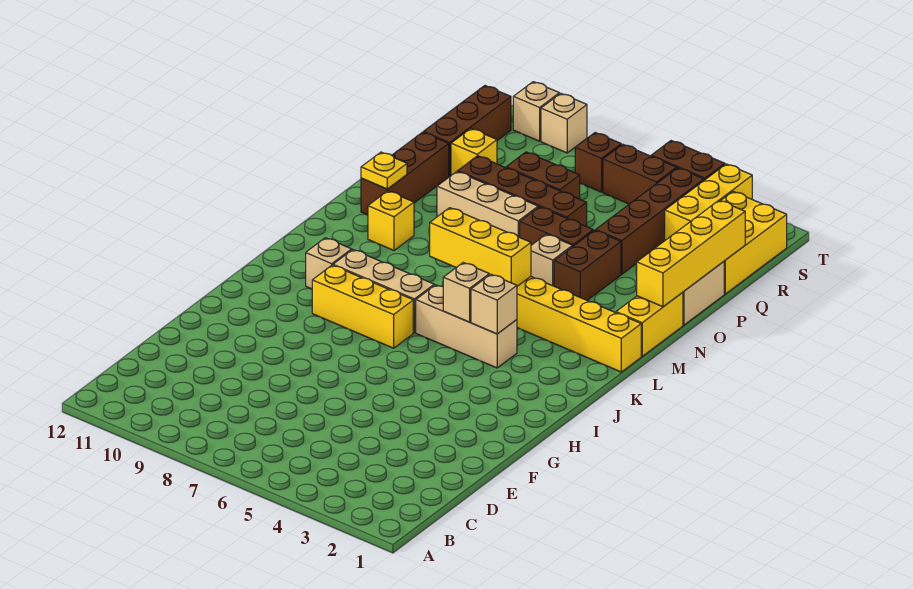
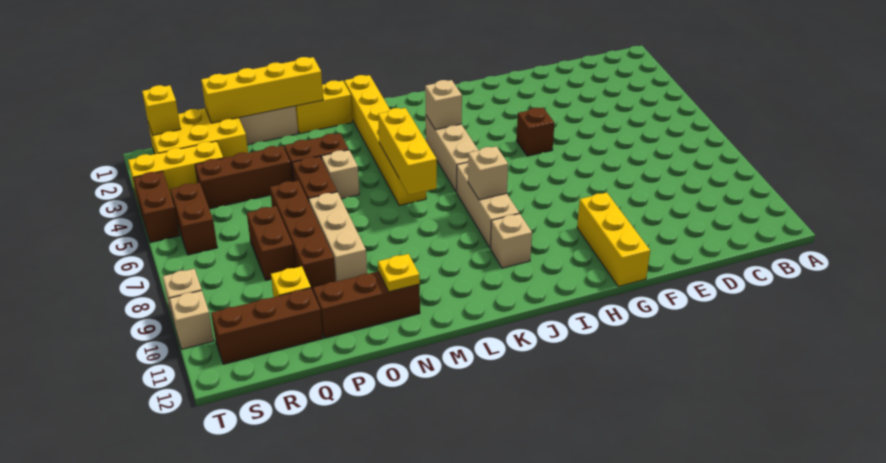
yellow 1x3 brick [312,265,413,348] -> yellow 1x3 brick moved to [577,193,650,286]
tan 1x1 brick [443,263,489,322] -> tan 1x1 brick moved to [468,146,508,200]
yellow 1x1 brick [368,191,414,250] -> yellow 1x1 brick moved to [142,85,181,135]
brown 1x4 brick [596,168,704,274] -> brown 1x3 brick [195,146,292,209]
brown 1x1 brick [575,133,621,192] -> brown 1x1 brick moved to [516,108,554,156]

